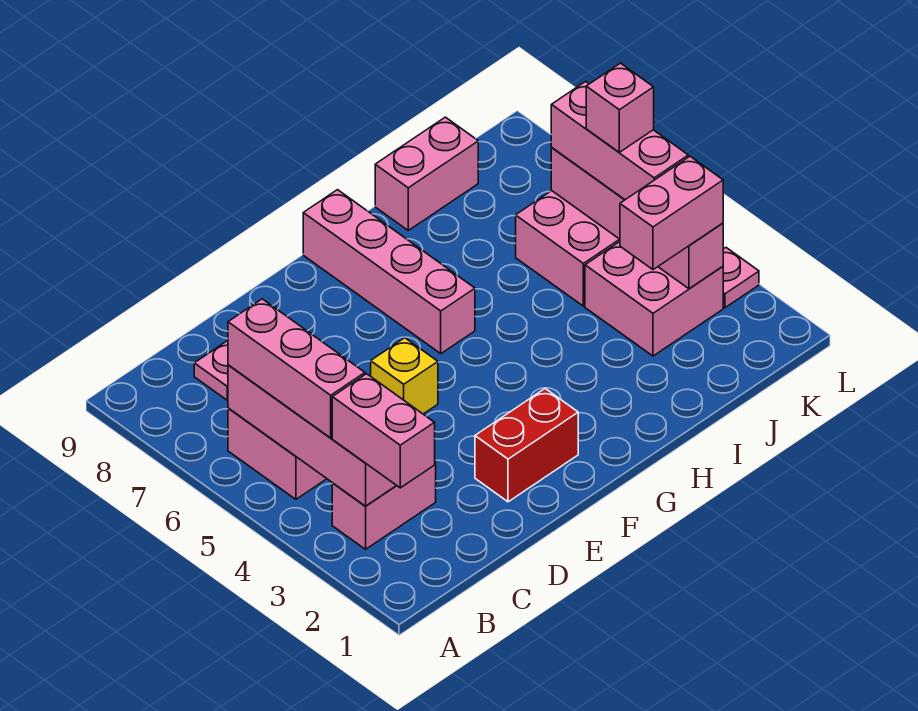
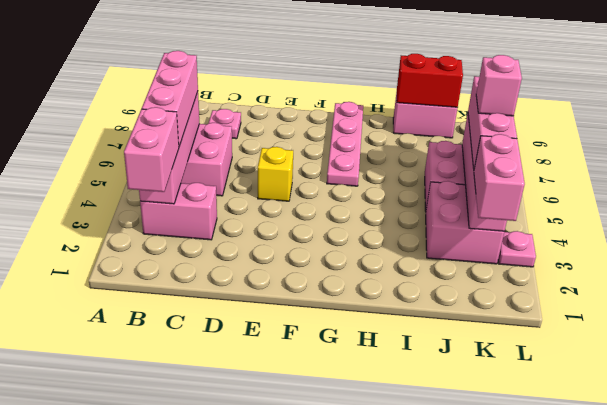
red 1x2 brick [475,389,578,502] -> red 1x2 brick moved to [397,54,463,107]
pink 1x4 brick [303,190,475,354] -> pink 1x4 plate [327,102,363,186]
pink 1x2 brick [620,157,723,270] -> pink 1x2 brick turned to [474,134,525,221]

